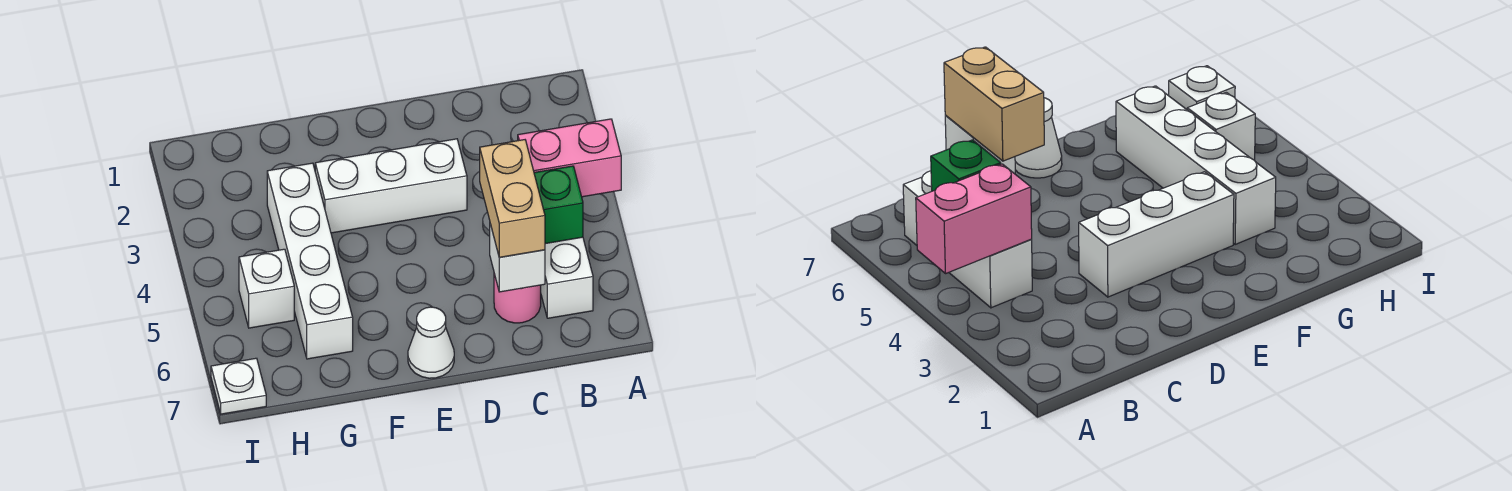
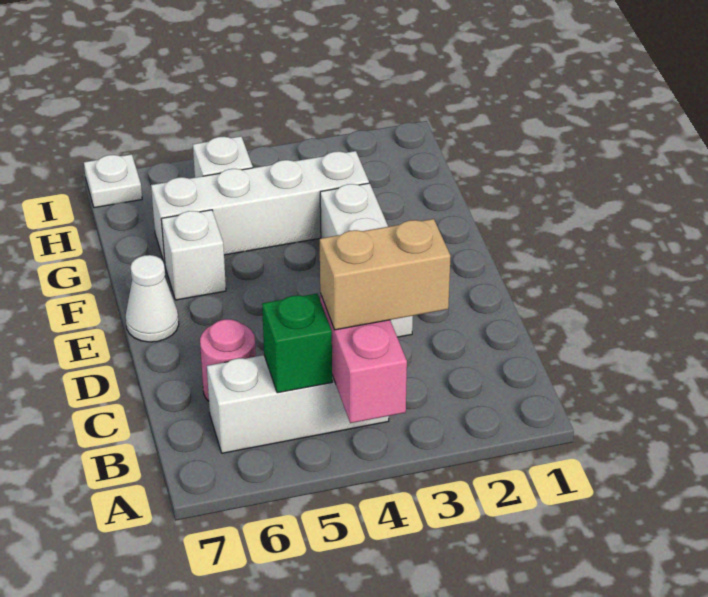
tan 1x2 brick [480,140,545,257] -> tan 1x2 brick moved to [320,219,451,330]
white 1x1 brick [490,224,545,292] -> white 1x1 brick moved to [161,210,226,300]

